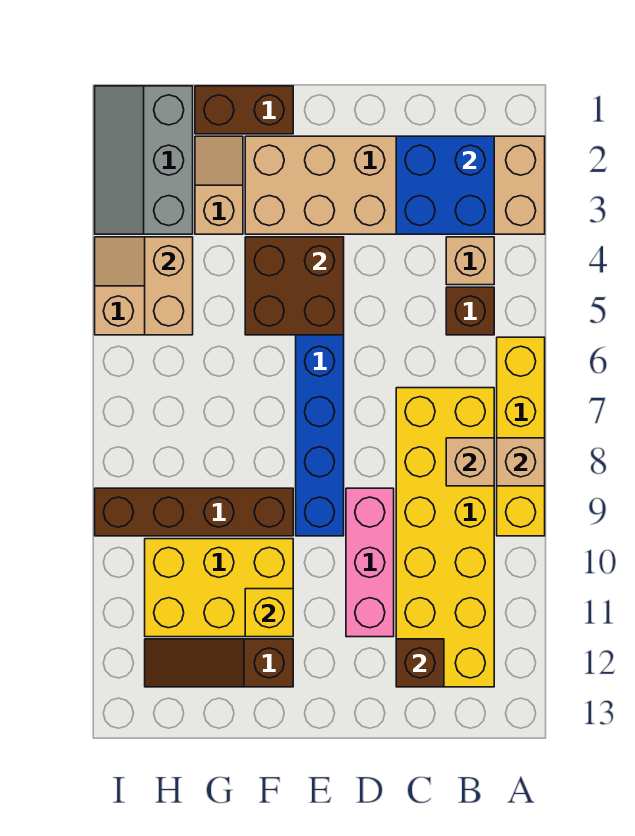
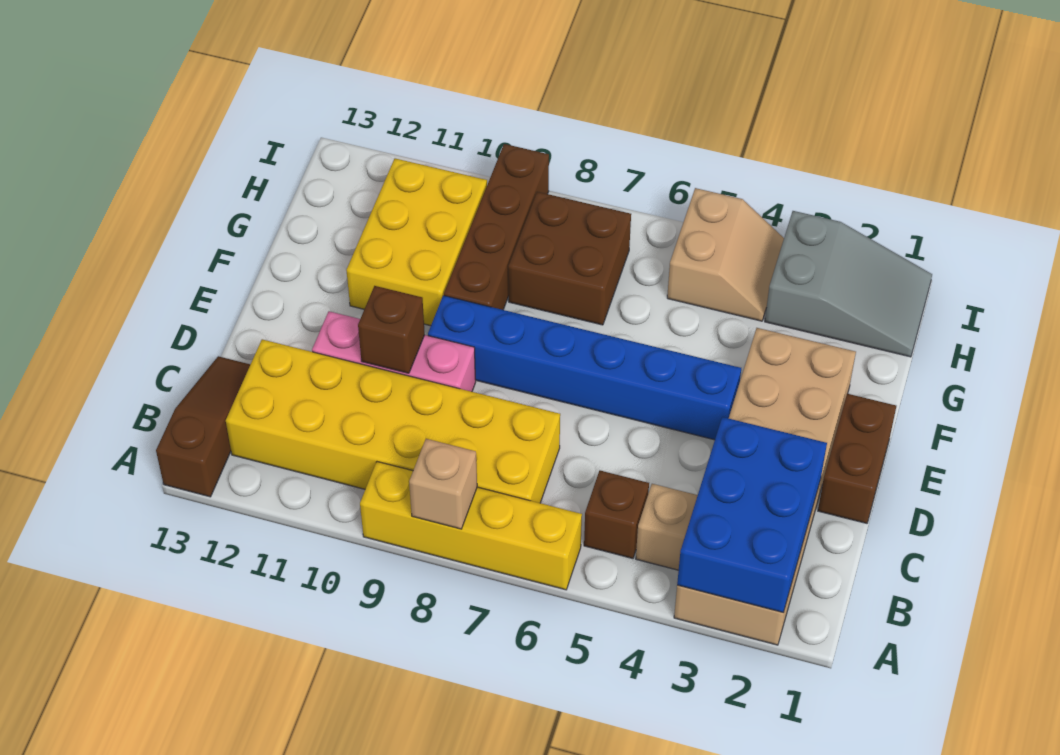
blue 2x2 brick [396,136,494,234] -> blue 2x3 brick [677,417,827,613]
tan 1x1 brick [446,438,494,486] -> none
brown 1x1 brick [396,639,444,687] -> brown 1x1 brick moved to [358,286,425,373]
brown 2x2 brick [245,237,344,335] -> brown 2x2 brick moved to [508,192,631,325]
brown 1x2 brick [195,86,293,134] -> brown 1x2 brick moved to [818,394,896,523]
yellow 1x1 brick [245,589,293,637] -> none
brown 1x3 slope [145,639,293,687] -> brown 1x3 slope moved to [156,356,250,497]
tan 1x2 slope [195,136,243,234] -> none
grey 2x3 slope [95,86,193,234] -> grey 2x3 slope turned to [765,211,932,357]
tan 1x2 brick [145,237,193,335] -> none

